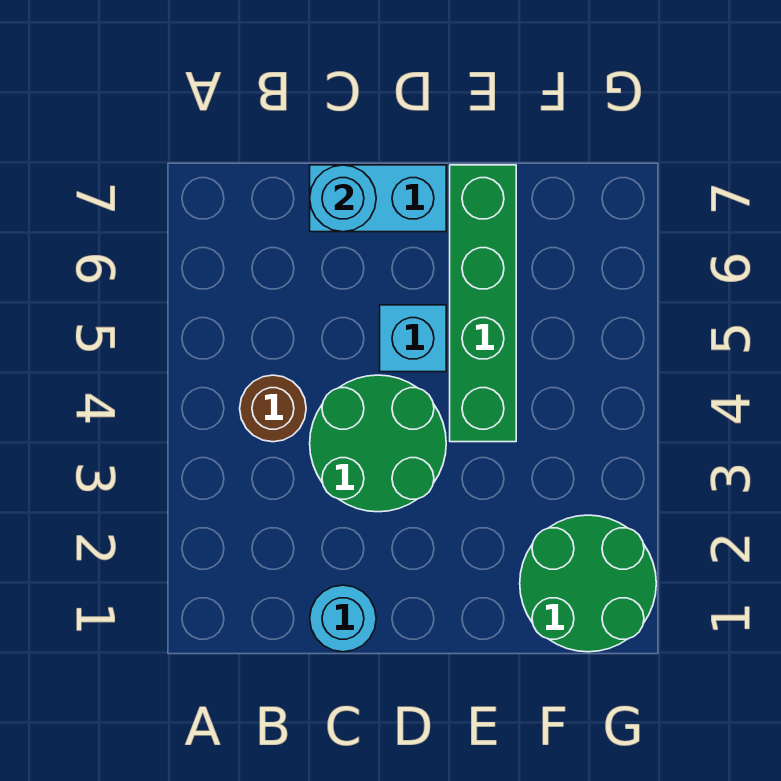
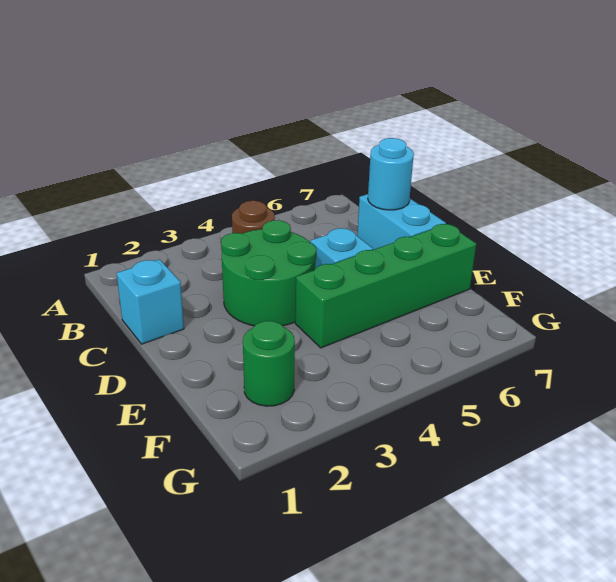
cyan 1x1 round brick [310,585,376,652] -> cyan 1x1 brick [117,259,184,344]
green 2x2 round brick [520,515,656,652] -> green 1x1 round brick [243,321,295,406]

